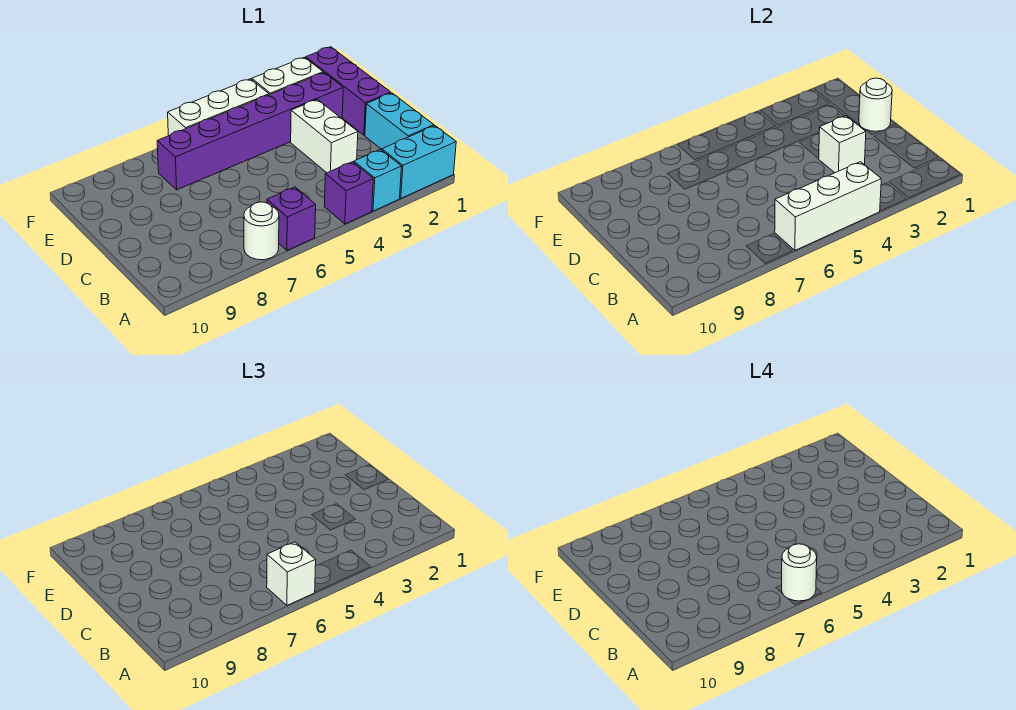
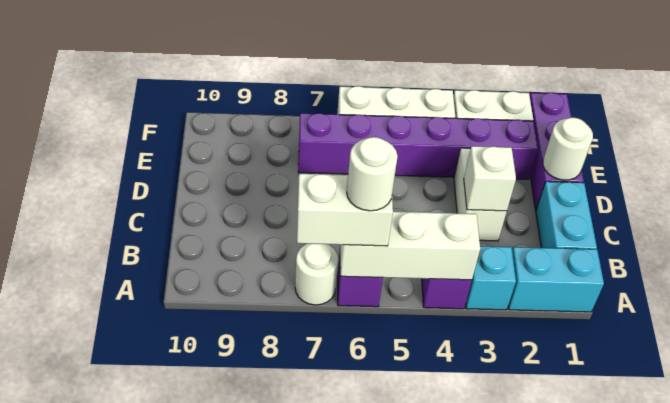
white 1x1 brick [267,542,316,605] -> white 1x2 brick [297,174,393,246]

